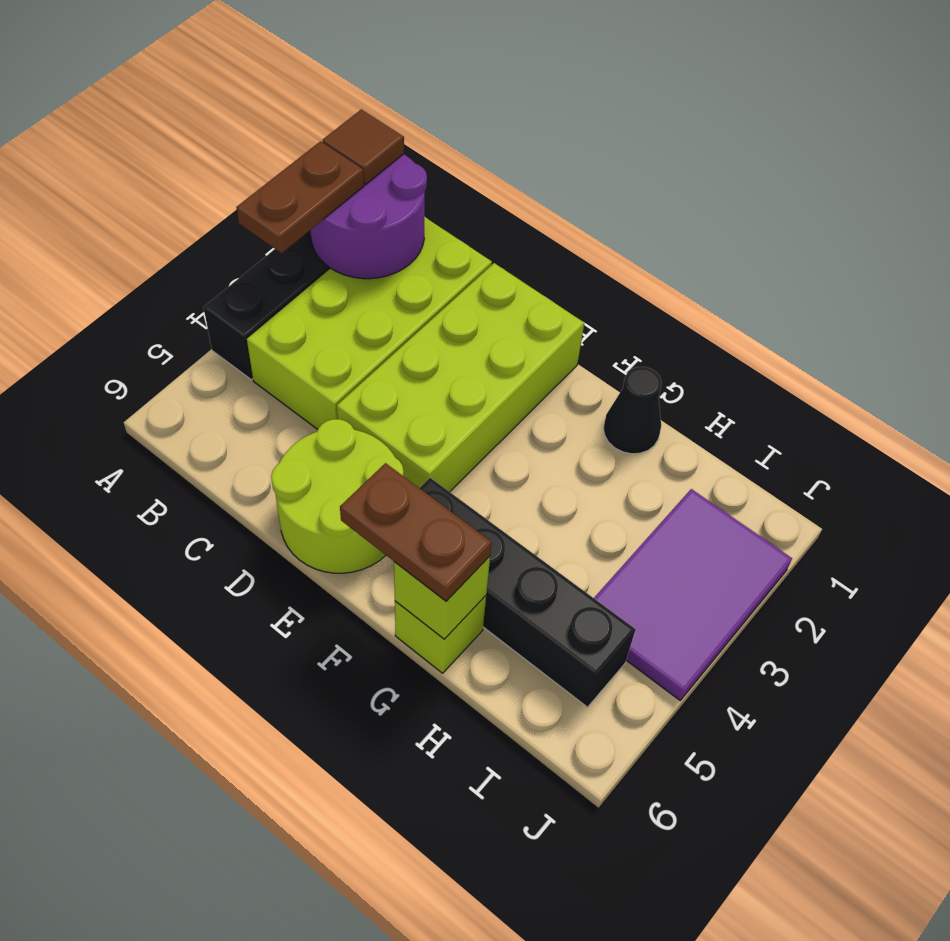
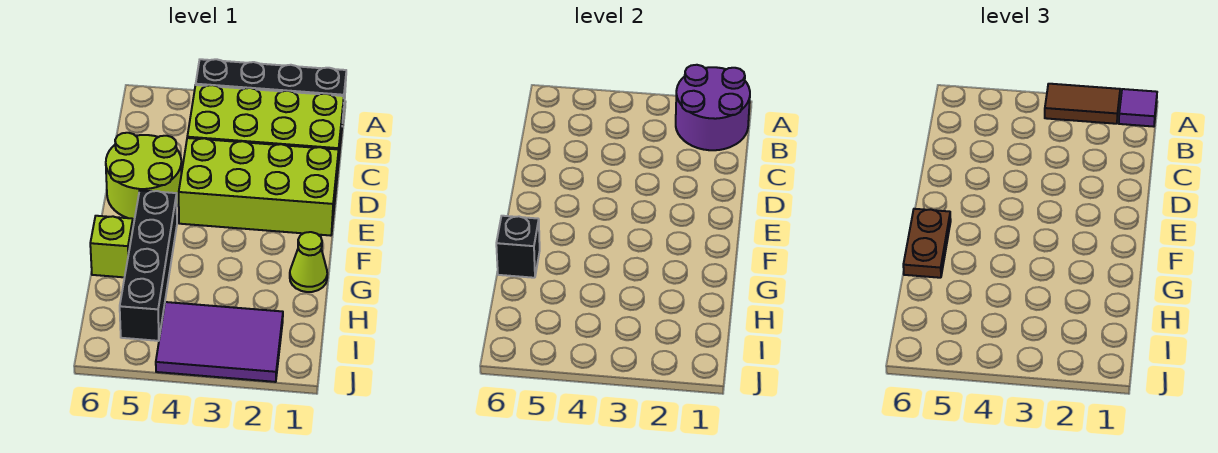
brown 1x1 tile [323,109,404,184] -> purple 1x1 tile [1119,89,1157,127]
brown 1x2 plate [236,141,364,253] -> brown 1x2 tile [1045,84,1120,124]
black 1x1 cone [603,367,662,454] -> lime 1x1 cone [290,232,327,292]
lime 1x1 brick [394,556,490,639] -> black 1x1 brick [496,216,540,278]

